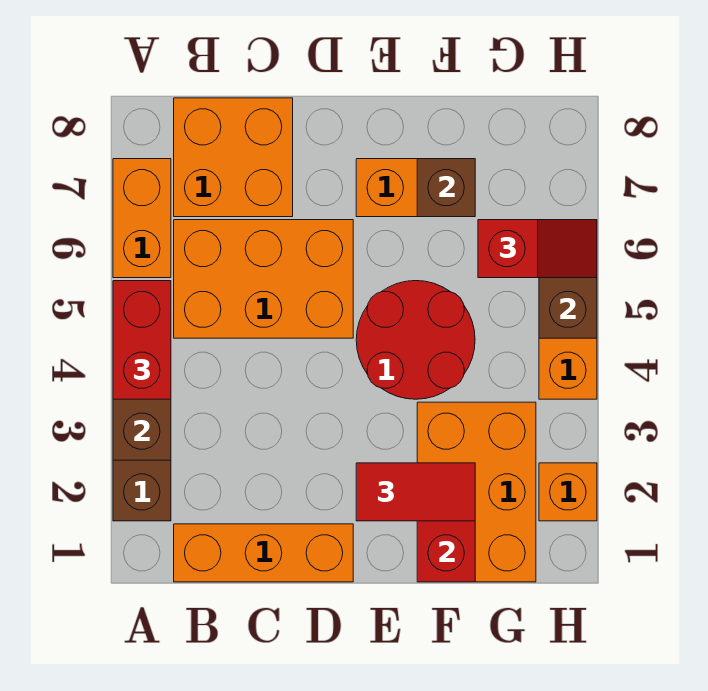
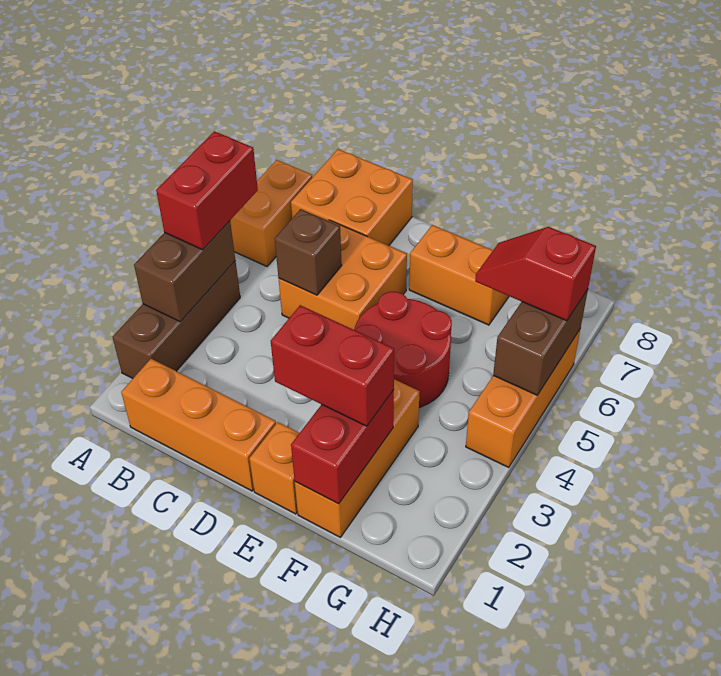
orange 2x3 brick [174,220,353,338] -> orange 2x2 brick [279,220,407,330]
red 1x2 tile [356,463,475,521] -> red 1x2 brick [271,305,394,426]
orange 2x3 brick [417,402,536,582] -> orange 1x3 brick [295,379,420,538]
brown 1x1 brick [417,159,475,217] -> brown 1x1 brick moved to [275,209,342,295]
red 1x2 slope [478,220,597,278] -> red 1x2 slope turned to [475,227,596,321]
orange 1x1 brick [539,463,597,521] -> orange 1x1 brick moved to [249,422,299,514]

